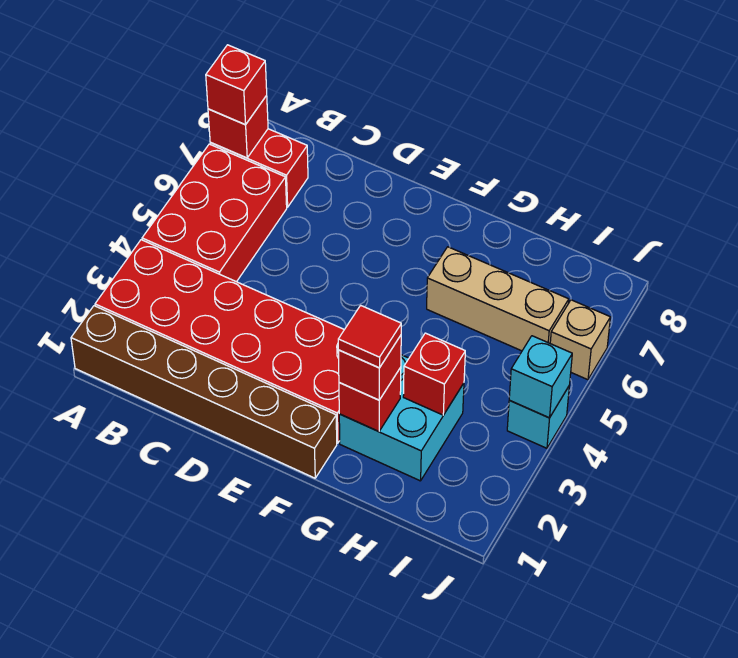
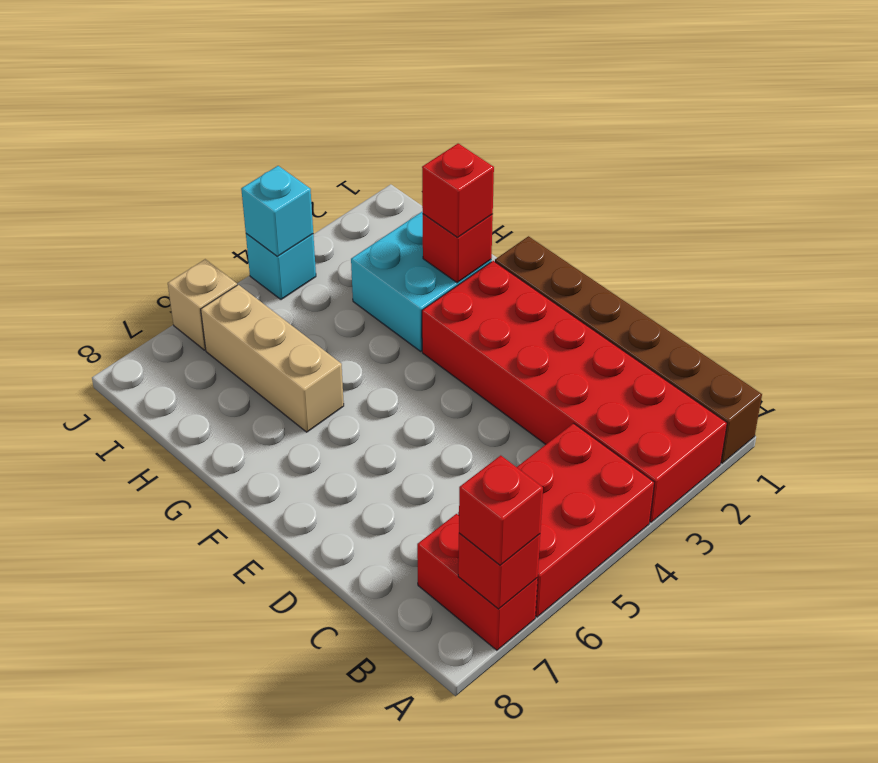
red 1x1 tile [338,305,401,368] -> none
red 1x1 brick [403,333,465,415] -> none

